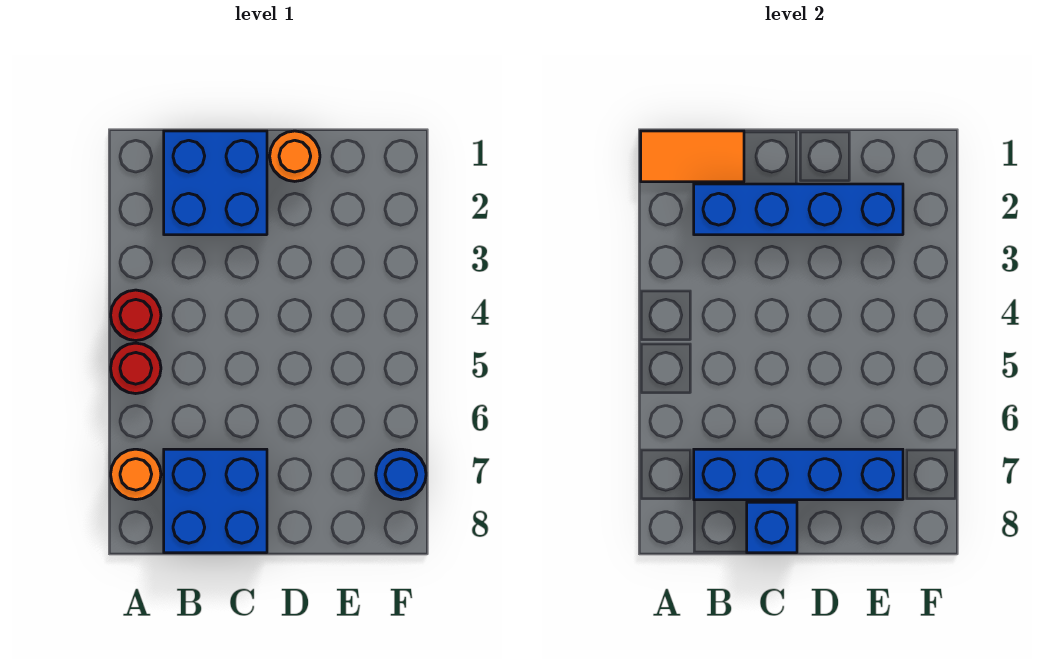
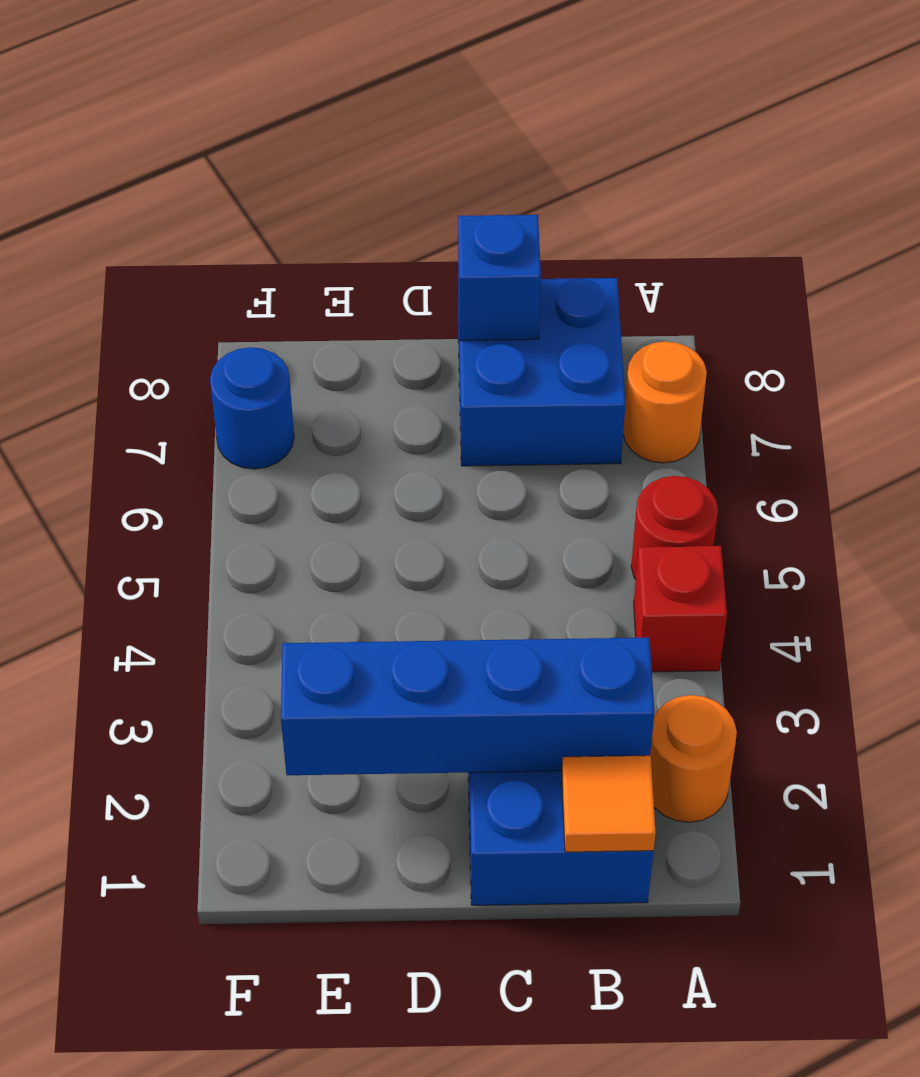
orange 1x2 tile [641,131,744,182] -> orange 1x1 tile [562,756,656,852]
red 1x1 round brick [111,290,161,341] -> red 1x1 brick [634,546,727,672]
blue 1x4 brick [694,449,903,500] -> none
orange 1x1 round brick [270,131,320,181] -> orange 1x1 round brick moved to [650,695,737,822]

